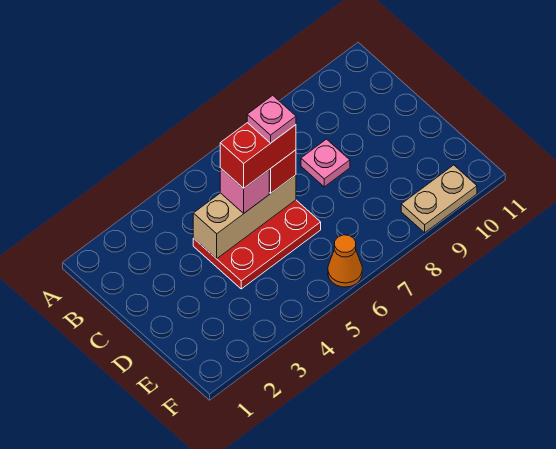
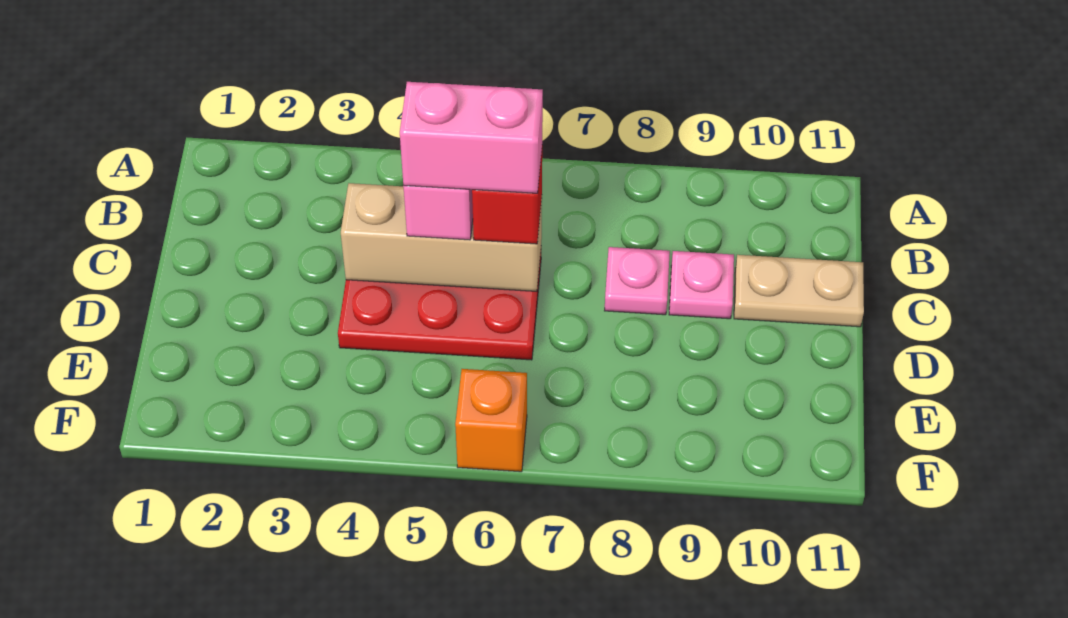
red 1x2 brick [220,123,296,188] -> pink 1x2 brick [400,82,543,193]
pink 1x1 plate [247,95,296,143] -> pink 1x1 plate moved to [669,251,734,319]
orange 1x1 cone [328,235,362,287] -> orange 1x1 brick [455,369,527,472]
tan 1x2 plate [401,165,477,233] -> tan 1x2 plate moved to [734,255,864,327]

